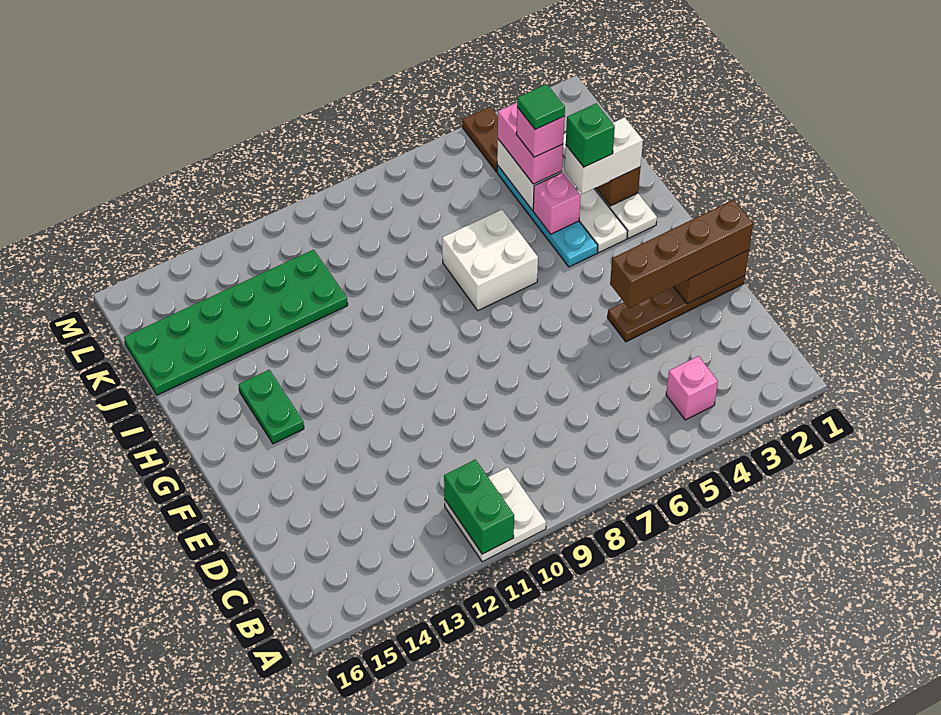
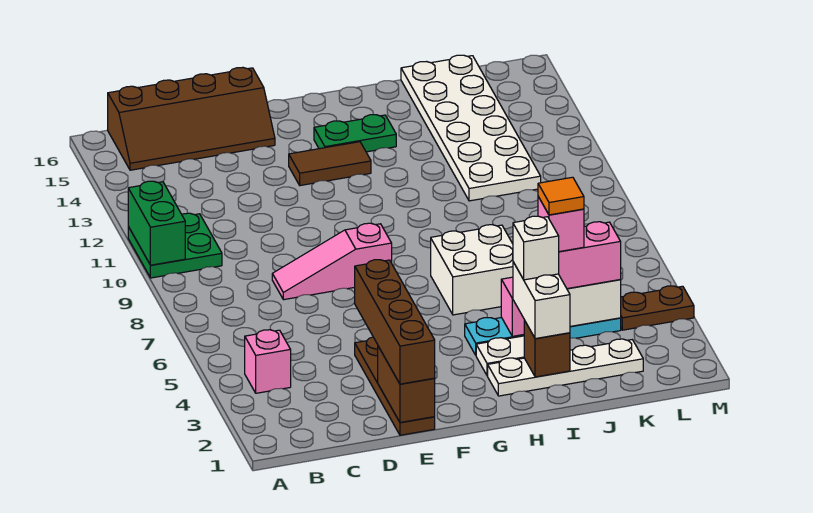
white 2x2 plate [444,467,546,562] -> green 2x2 plate [128,213,222,278]
green 1x2 brick [444,460,514,554] -> green 1x2 brick turned to [128,181,185,265]
none -> brown 2x4 slope [108,67,275,170]
none -> pink 1x3 slope [272,223,392,300]
none -> brown 1x2 tile [289,142,371,186]
green 1x1 brick [566,104,615,167] -> white 1x1 brick [513,216,559,280]
green 1x1 tile [517,84,565,129] -> orange 1x1 tile [538,177,584,215]
green 2x6 plate [124,250,348,395] -> white 2x6 plate [401,55,541,201]

